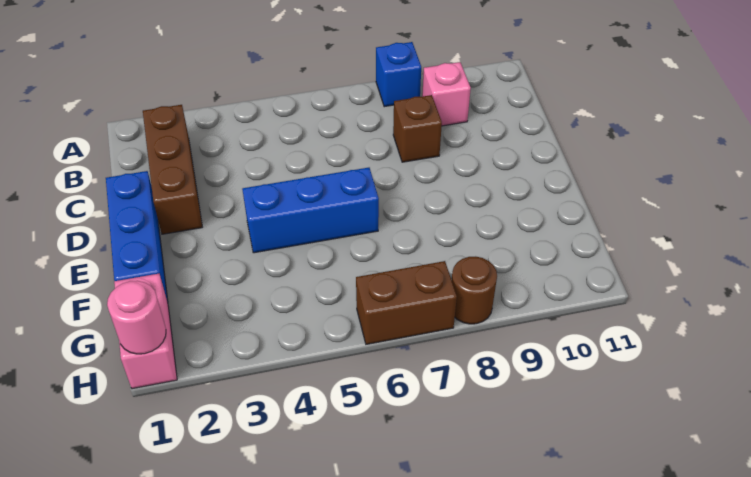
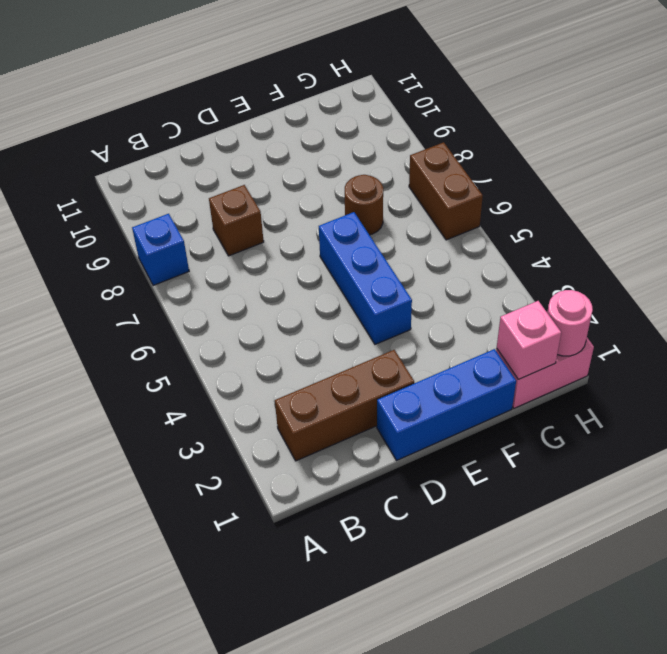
pink 1x1 brick [422,62,471,126] -> pink 1x1 brick moved to [497,301,561,379]
brown 1x1 round brick [452,257,497,324] -> brown 1x1 round brick moved to [345,175,383,235]

